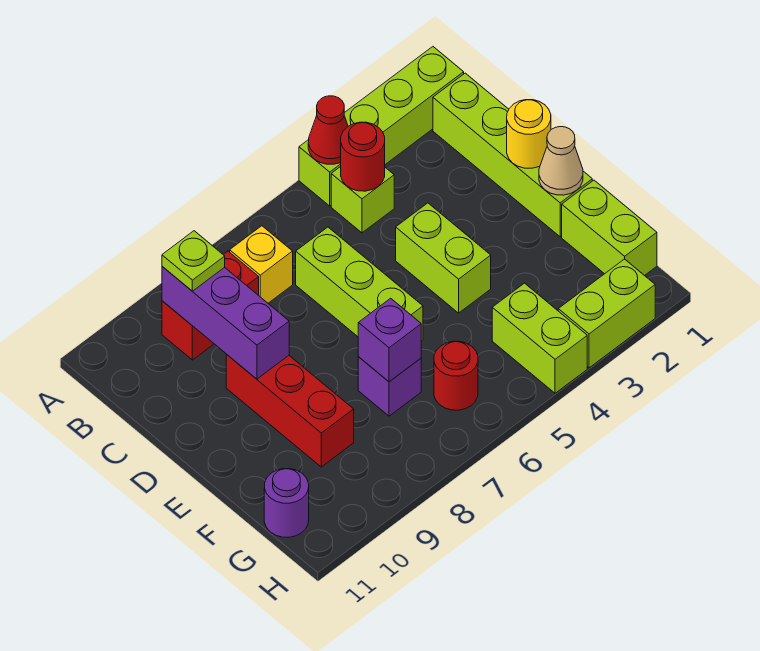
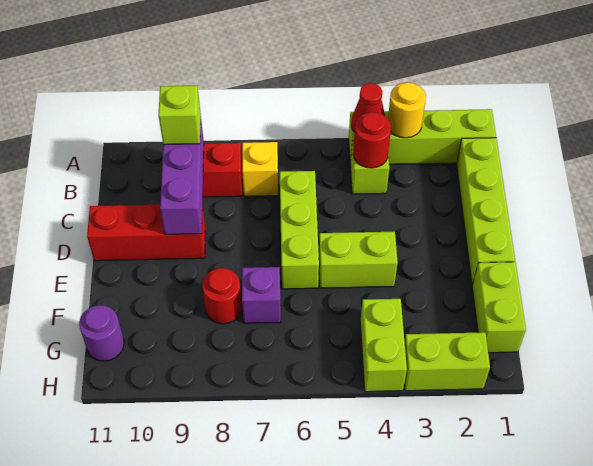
lime 1x1 plate [162,231,225,291] -> lime 1x1 brick [159,86,201,145]
yellow 1x1 round brick [507,100,551,168] -> yellow 1x1 round brick moved to [388,83,426,138]
lime 1x2 brick [396,203,491,313] -> lime 1x2 brick turned to [319,232,398,288]
red 1x3 brick [226,354,354,467] -> red 1x3 brick turned to [87,205,205,261]
tan 1x1 cone [539,127,583,195] -> none
purple 1x1 brick [358,298,421,382] -> none
red 1x1 round brick [434,341,478,410] -> red 1x1 round brick moved to [202,268,242,324]

